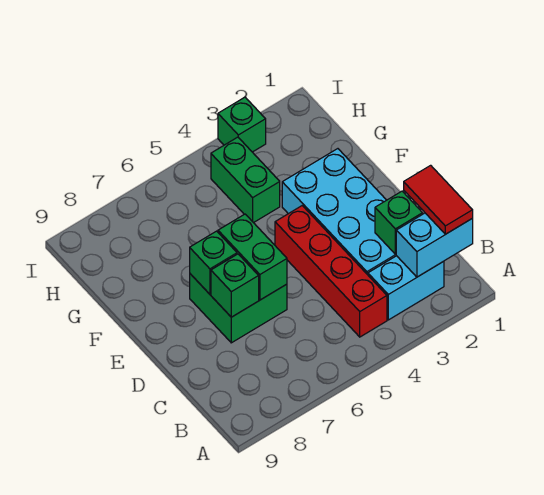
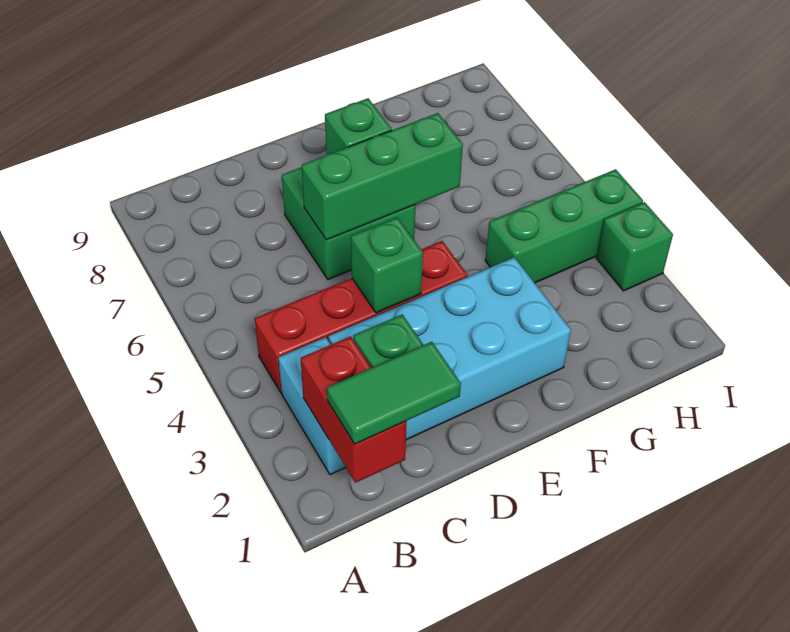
cyan 1x2 brick [396,213,473,277] -> red 1x2 brick [301,336,407,483]
red 1x2 tile [404,165,473,234] -> green 1x2 tile [327,342,461,444]
green 1x2 brick [218,214,287,300] -> green 1x3 brick [302,113,463,240]
green 1x1 brick [211,254,259,317] -> green 1x1 brick moved to [351,217,423,313]
green 1x2 brick [211,137,280,223] -> green 1x3 brick [485,169,643,283]

